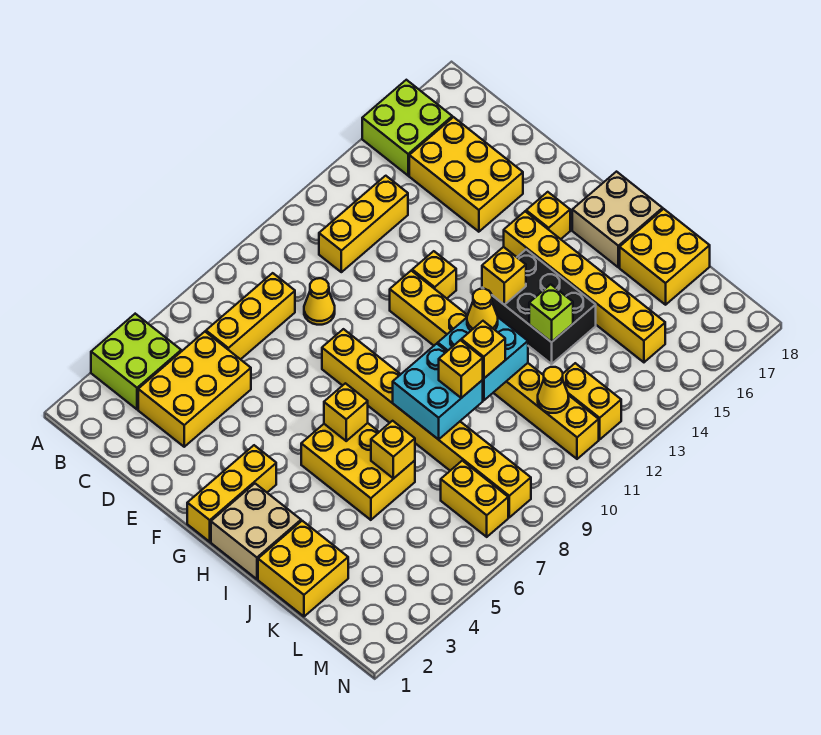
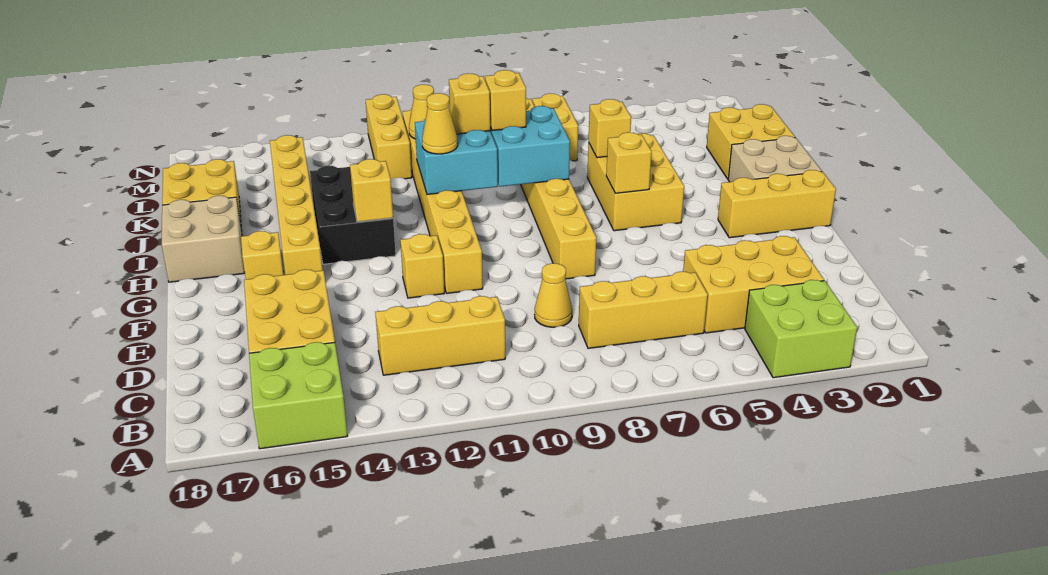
lime 1x1 brick [529,284,573,342] -> none
yellow 1x2 brick [563,363,621,439] -> yellow 1x3 brick [366,94,412,179]

